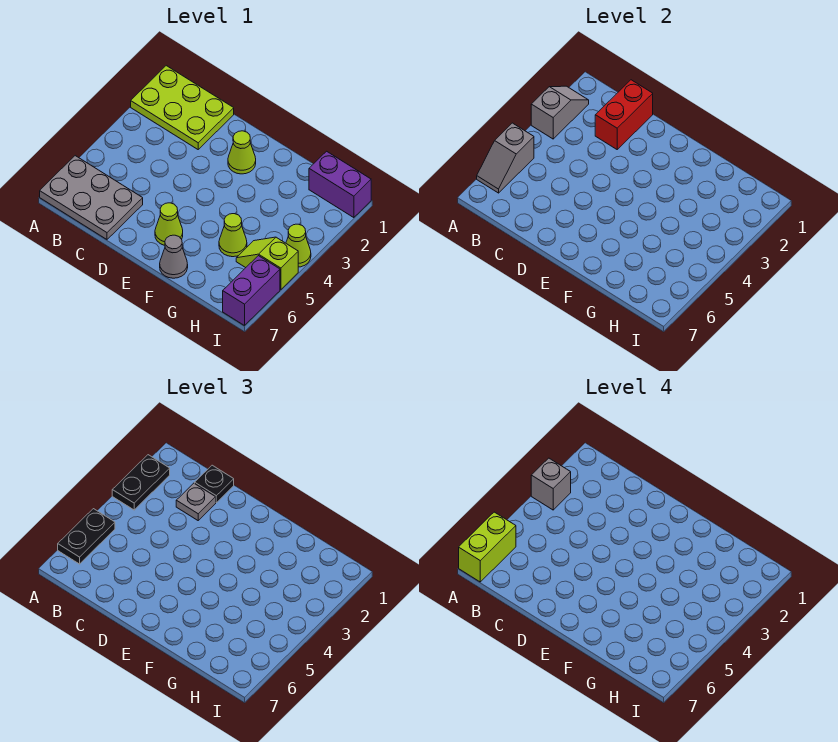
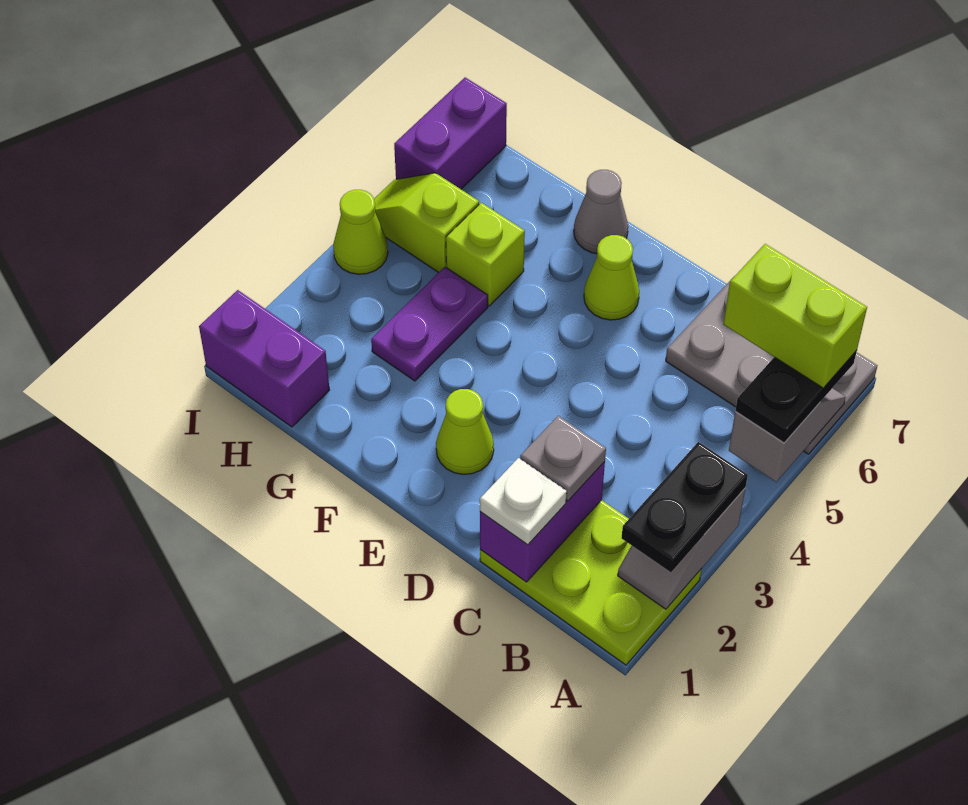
grey 1x1 brick [531,458,571,510] -> none
lime 1x2 brick [459,512,516,582] -> lime 1x2 brick turned to [723,244,867,388]
red 1x2 brick [595,80,653,149] -> purple 1x2 brick [480,462,605,582]
black 1x1 plate [195,465,234,503] -> white 1x1 plate [480,458,567,545]
none -> purple 1x2 plate [371,267,488,381]
lime 1x1 cone [219,214,247,257] -> lime 1x1 brick [446,203,525,306]
lime 1x2 slope [236,237,298,289] -> lime 1x2 slope turned to [374,173,479,272]

